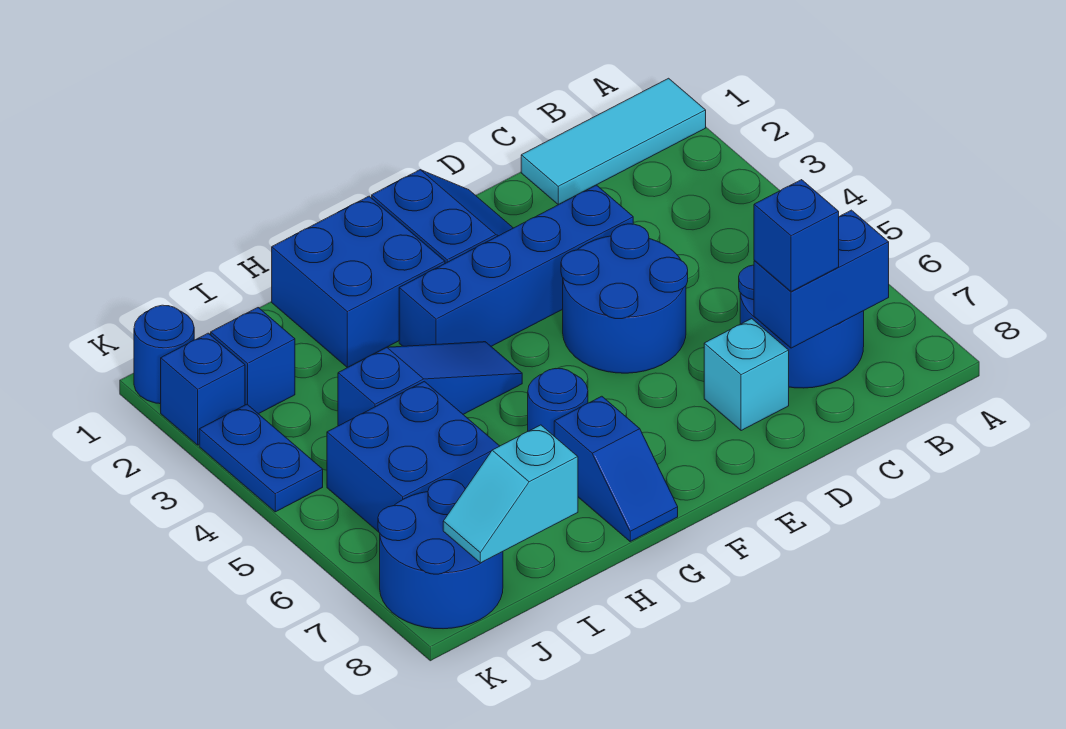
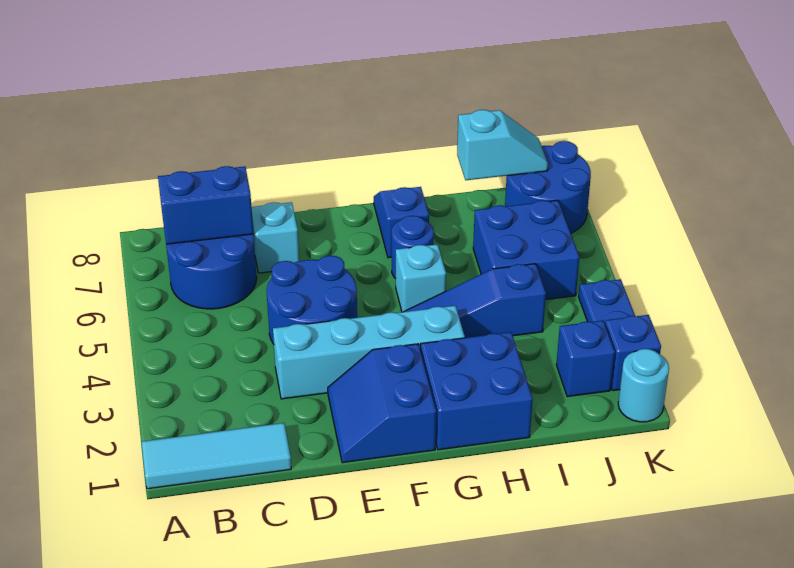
blue 1x1 brick [754,180,839,292] -> none
blue 1x4 brick [399,185,633,347] -> cyan 1x4 brick [273,306,465,399]
none -> cyan 1x1 brick [396,244,446,312]
blue 1x1 round brick [134,305,194,404] -> cyan 1x1 round brick [618,349,669,422]

